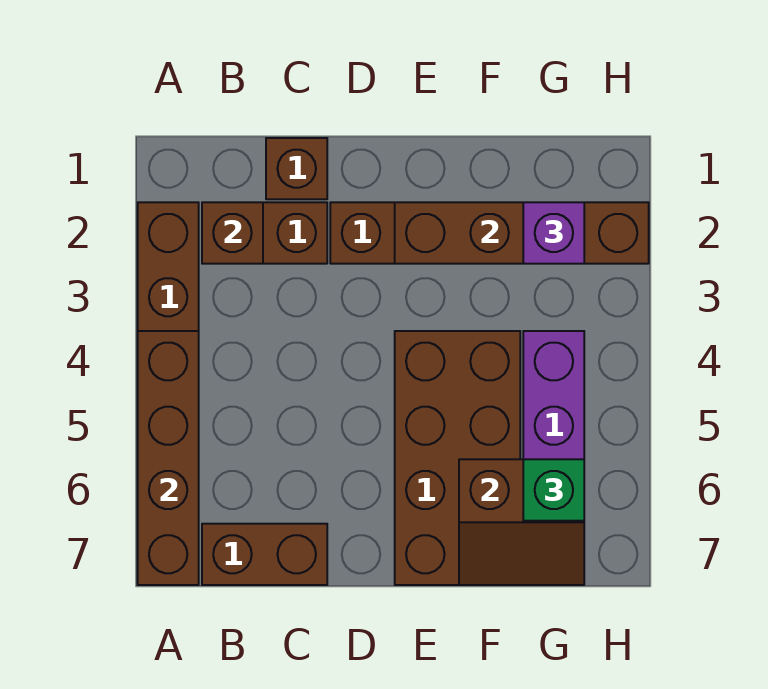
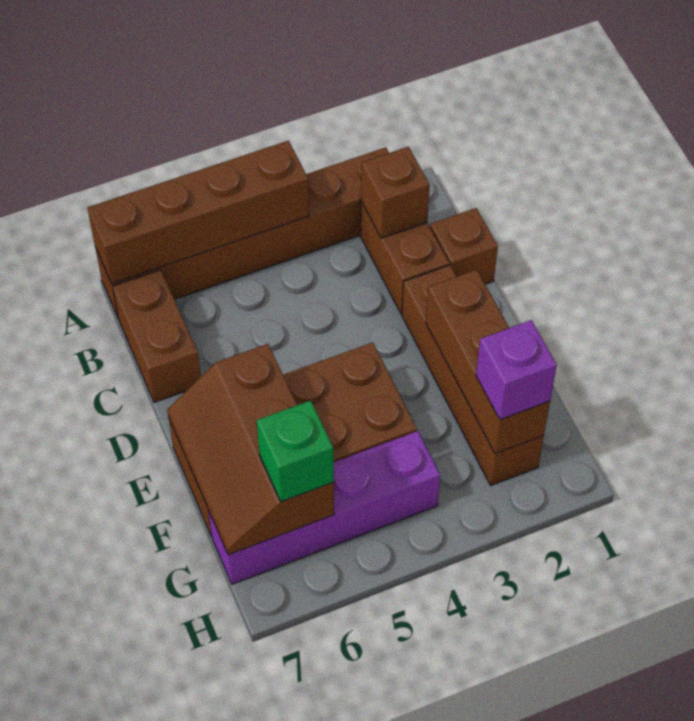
brown 1x4 brick [395,202,649,264] -> brown 1x3 brick [426,270,550,454]
brown 2x2 slope [459,459,584,585] -> brown 2x3 slope [167,344,334,555]

